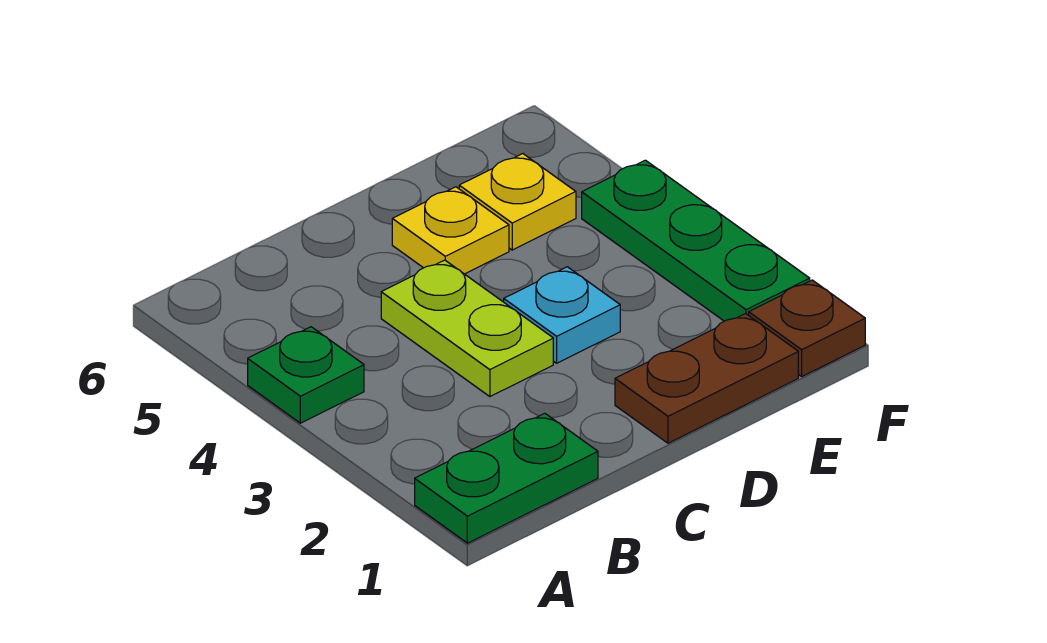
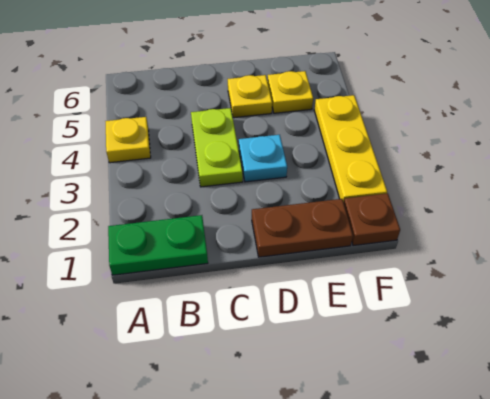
green 1x1 plate [248,327,364,423] -> yellow 1x1 plate [105,117,151,163]
green 1x3 plate [582,160,810,321] -> yellow 1x3 plate [314,95,387,202]

